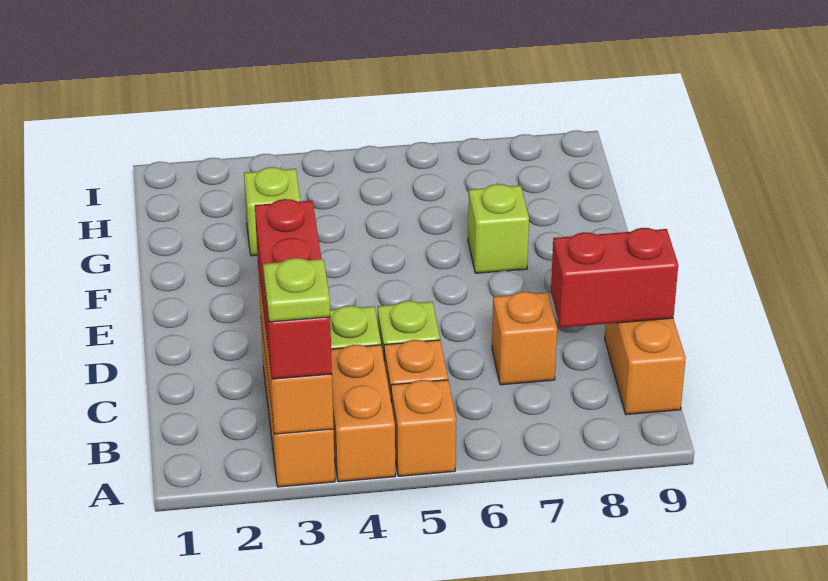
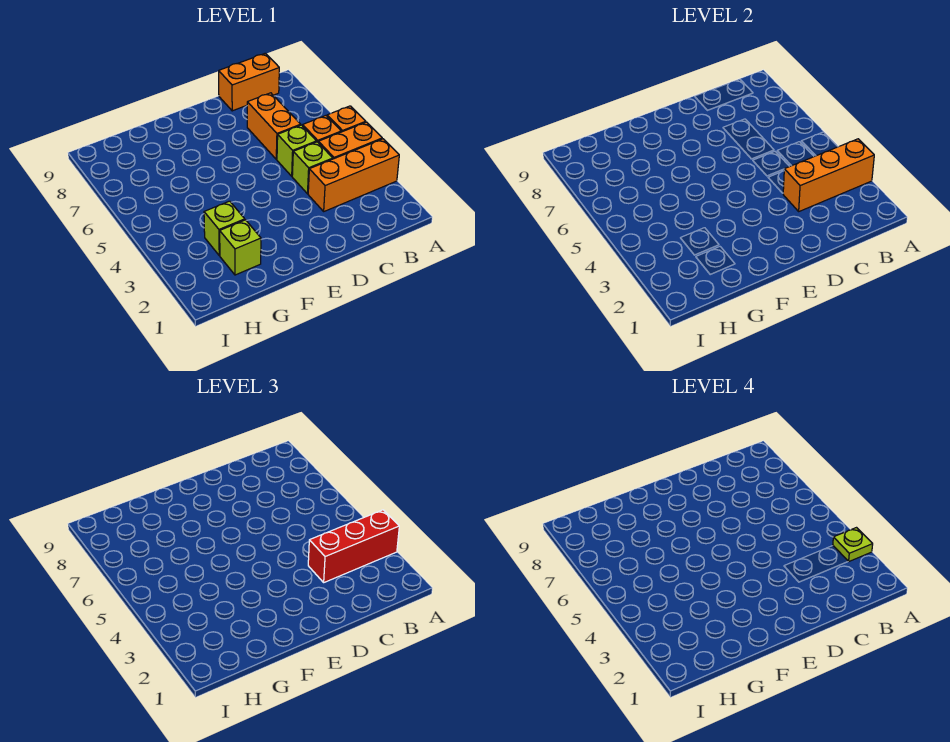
orange 1x1 brick [492,292,557,385] -> orange 1x2 brick [247,93,301,159]
red 1x2 brick [551,228,678,328] -> none
lime 1x1 brick [468,184,529,273] -> lime 1x1 brick moved to [220,220,261,275]

